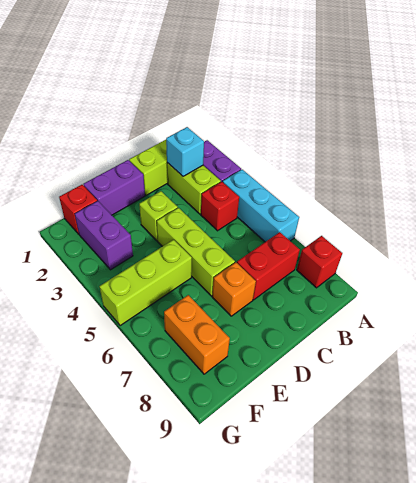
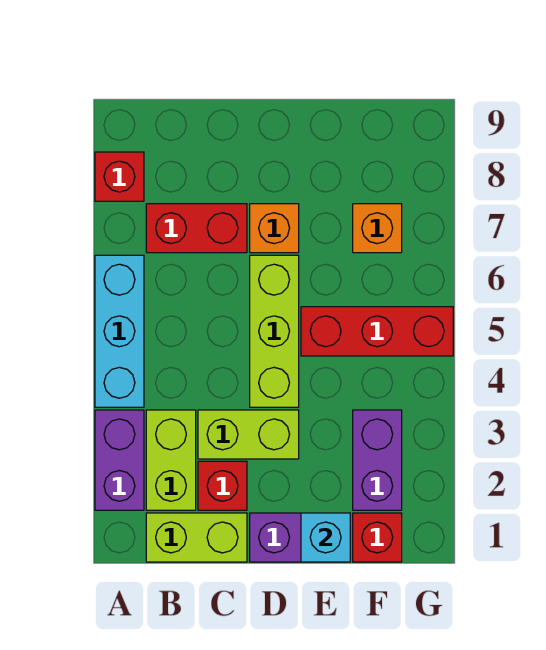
cyan 1x1 brick [166,127,204,176] -> cyan 1x1 brick moved to [301,513,350,562]
red 1x1 brick [201,182,239,231] -> red 1x1 brick moved to [198,461,247,510]
lime 1x1 brick [139,191,178,241] -> lime 1x2 brick [198,410,299,459]
lime 1x3 brick [100,240,192,326] -> red 1x3 brick [301,307,453,356]
orange 1x2 brick [164,295,230,374] -> orange 1x1 brick [353,204,402,253]

